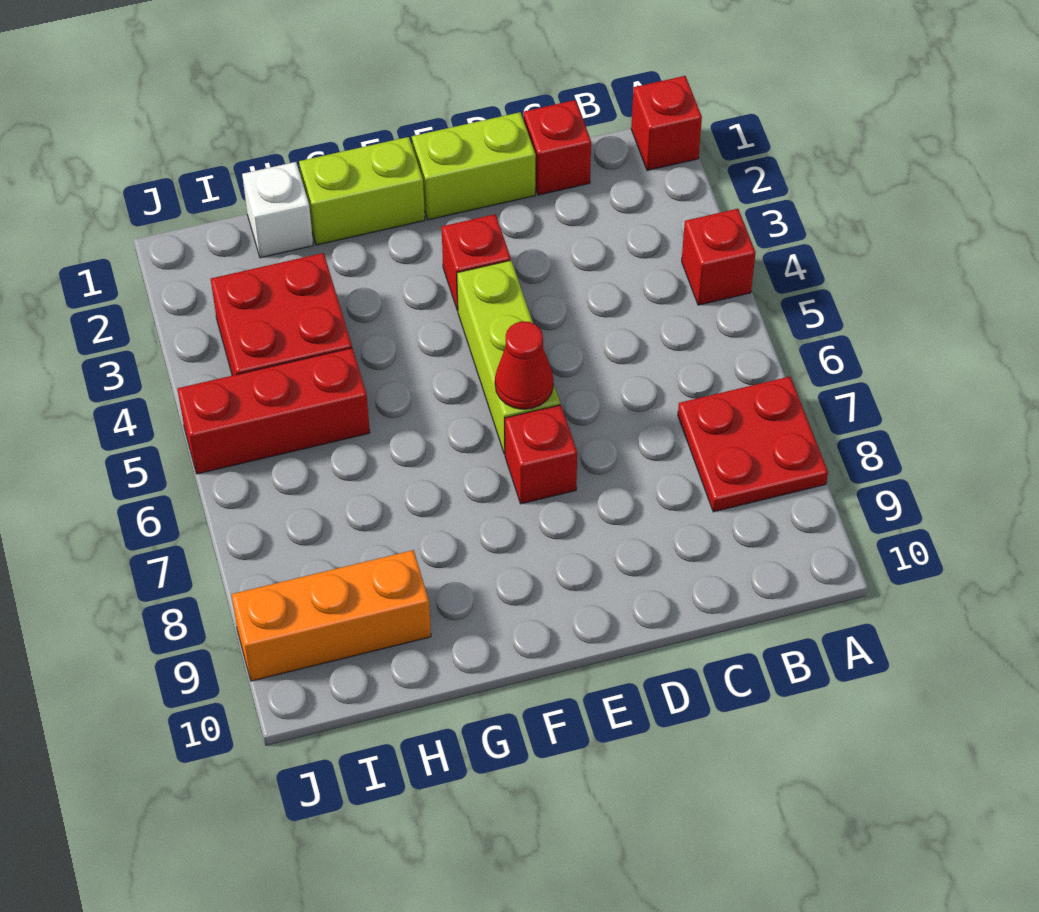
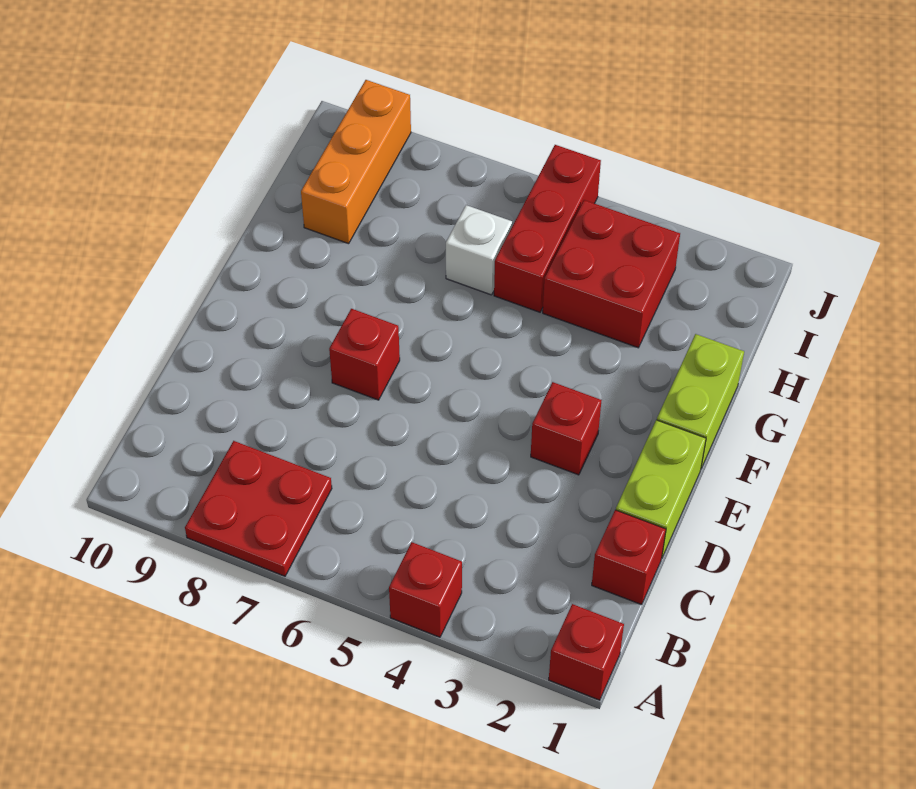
lime 1x3 brick [457,261,560,454] -> none
red 1x1 cone [495,321,553,409] -> none
white 1x1 brick [242,162,313,258] -> white 1x1 brick moved to [446,205,512,295]

